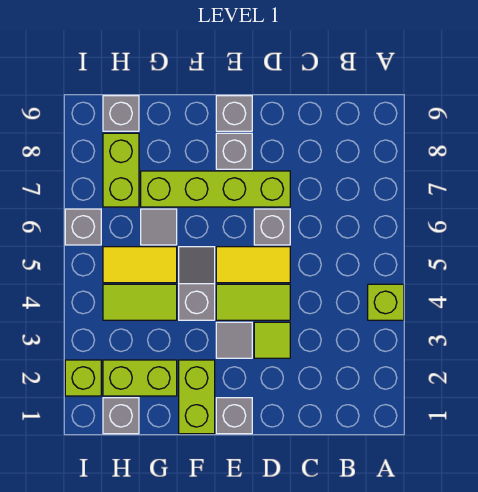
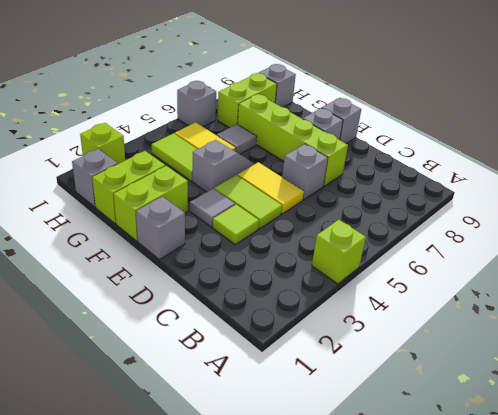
lime 1x2 brick [103,360,177,396] -> lime 1x2 brick turned to [92,151,165,224]

